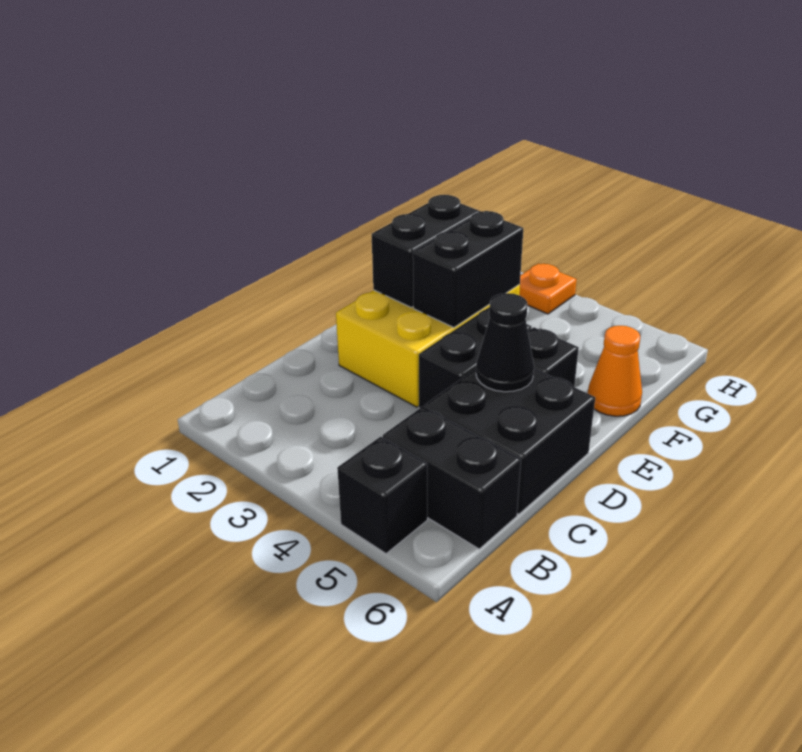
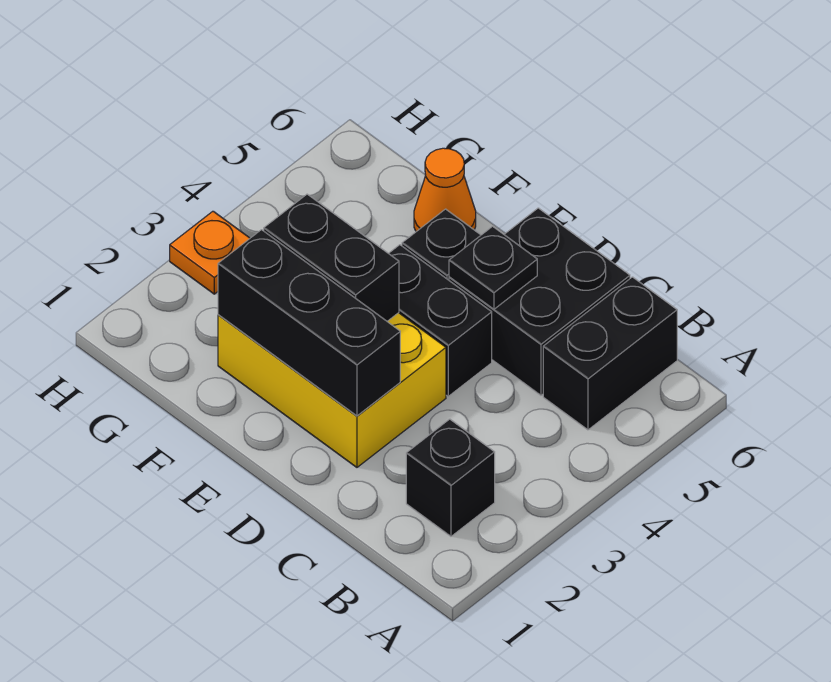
black 1x1 brick [337,437,427,554] -> black 1x1 brick moved to [406,419,495,536]
black 1x1 cone [476,293,534,392] -> black 1x1 plate [449,226,537,309]
black 1x2 brick [372,195,480,308] -> black 1x3 brick [218,230,400,416]

